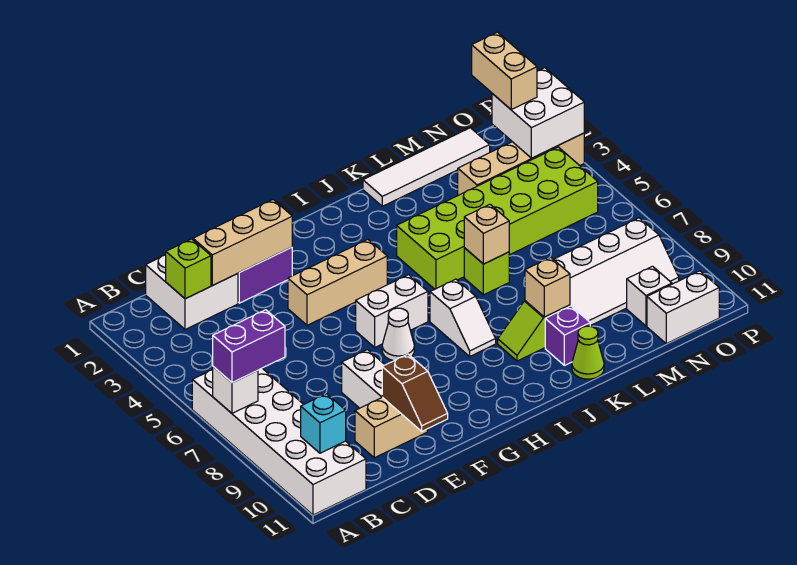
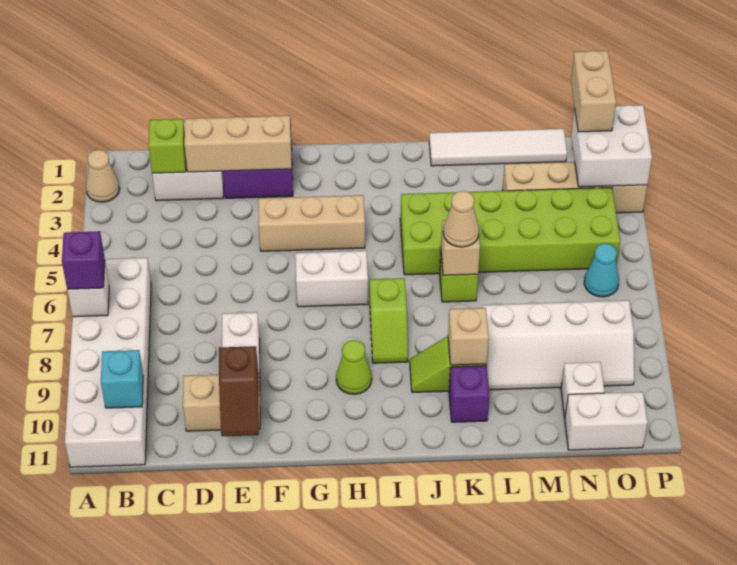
none -> tan 1x1 cone [86,150,120,202]
purple 1x2 brick [213,310,285,383] -> purple 1x1 brick [62,231,105,289]
white 1x1 cone [382,308,414,361] -> none
white 1x2 slope [430,279,496,356] -> lime 1x2 slope [370,278,408,363]
none -> tan 1x1 cone [443,191,479,247]
lime 1x1 cone [572,326,604,379] -> lime 1x1 cone moved to [336,340,372,394]
none -> cyan 1x1 cone [584,243,619,297]

